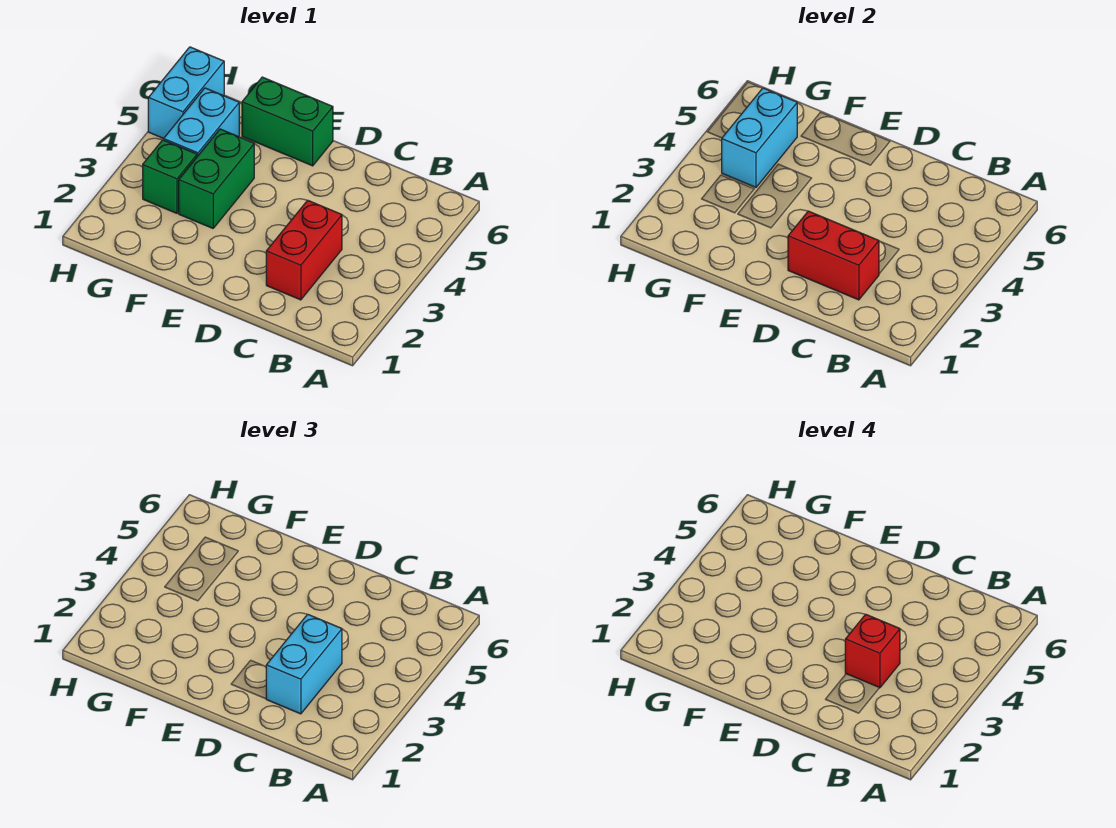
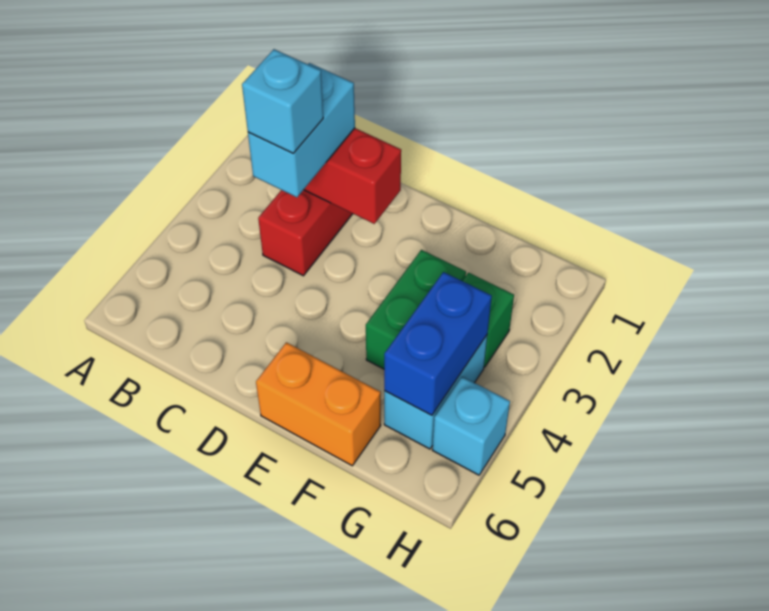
red 1x1 brick [845,614,900,688] -> cyan 1x1 brick [242,49,323,153]
green 1x2 brick [242,77,333,166] -> orange 1x2 brick [256,342,381,466]
cyan 1x2 brick [722,88,797,187] -> blue 1x2 brick [384,272,492,415]
cyan 1x2 brick [148,47,224,138] -> cyan 1x1 brick [432,377,510,475]

